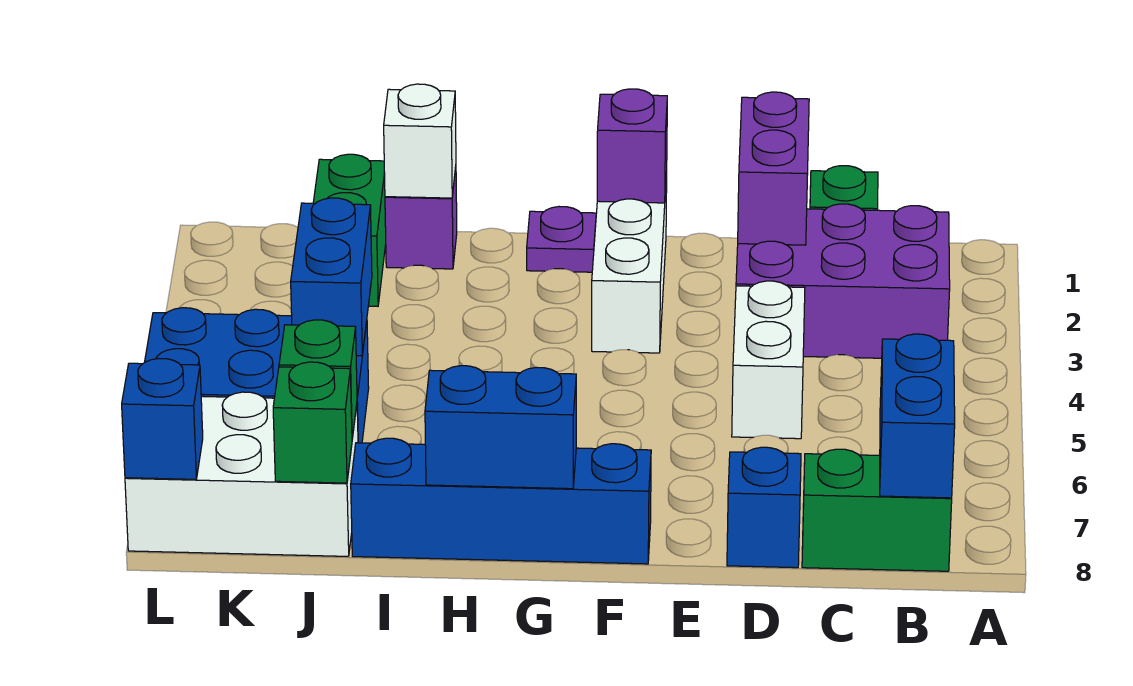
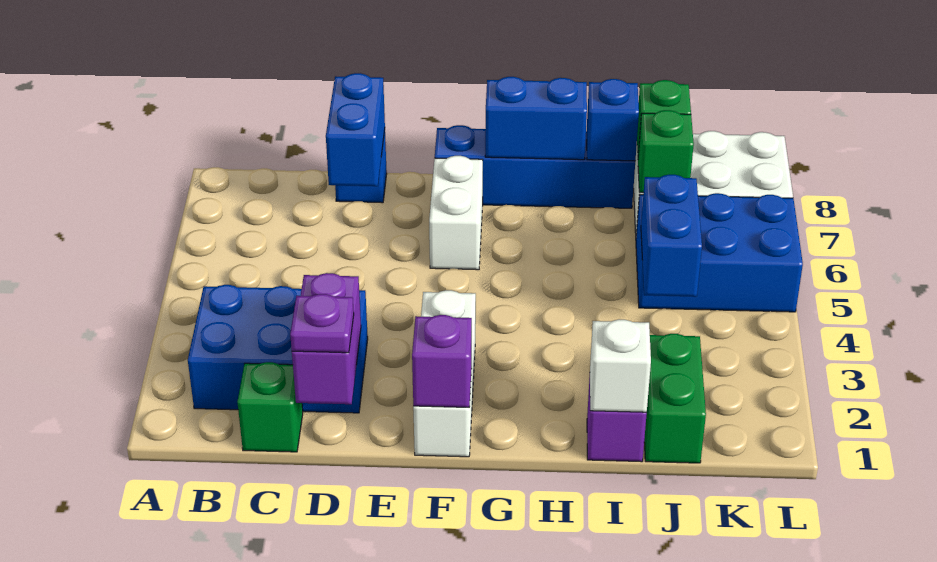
purple 2x3 brick [736,204,950,358] -> blue 2x3 brick [188,285,368,413]
blue 1x2 brick [880,334,955,498] -> blue 1x2 brick moved to [326,73,385,186]
green 1x2 brick [802,449,952,571] -> none
white 1x2 brick [732,281,805,439] -> white 1x2 brick moved to [429,156,483,270]
purple 1x1 plate [527,207,596,272] -> purple 1x1 plate moved to [290,294,354,353]
blue 1x1 brick [122,359,203,479] -> blue 1x1 brick moved to [587,79,639,161]

